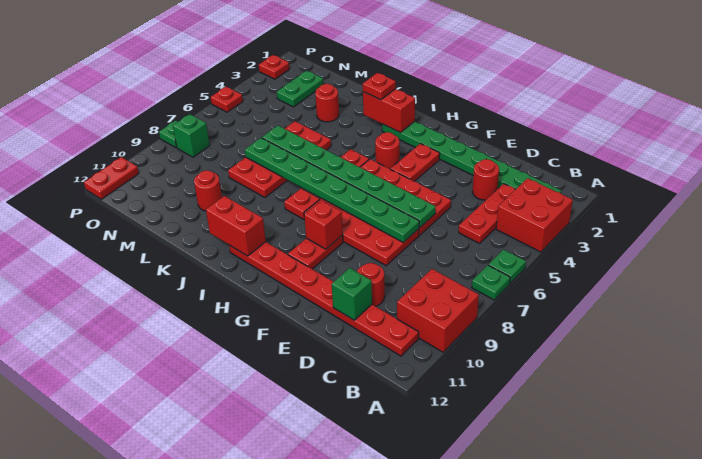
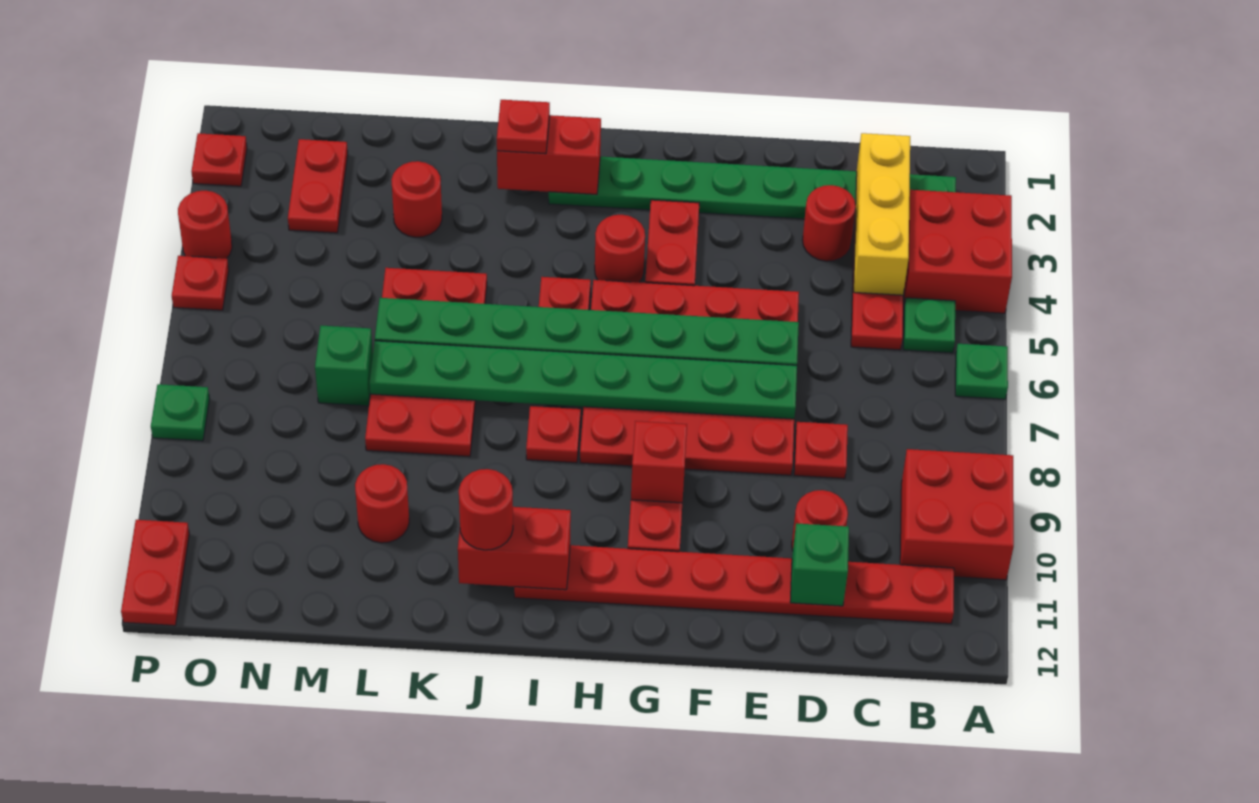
green 1x1 plate [472,265,510,300] -> green 1x1 plate moved to [903,298,955,353]
none -> yellow 1x3 brick [854,133,910,295]
none -> red 1x1 plate [794,422,848,479]
none -> red 1x1 round brick [459,469,513,550]
green 1x2 plate [277,71,323,107] -> red 1x2 plate [288,139,348,233]
green 1x1 brick [173,114,210,157] -> green 1x1 brick moved to [315,325,373,406]
none -> red 1x1 round brick [178,190,232,258]

